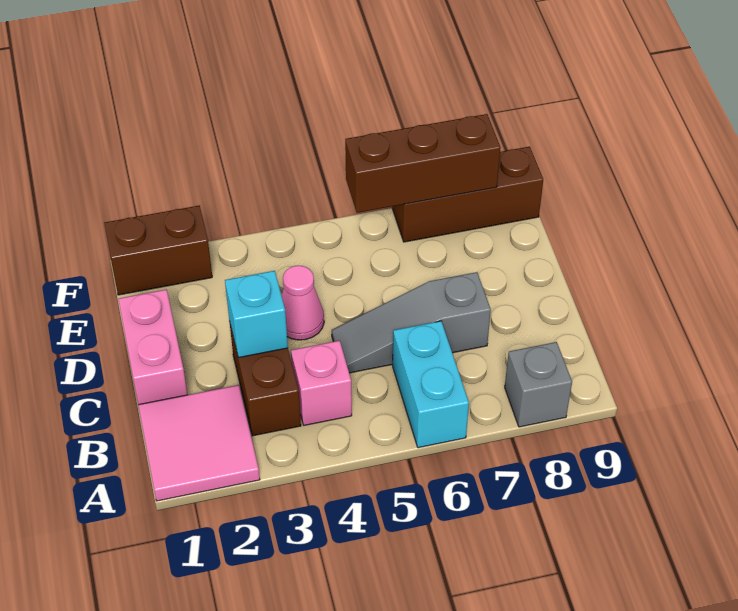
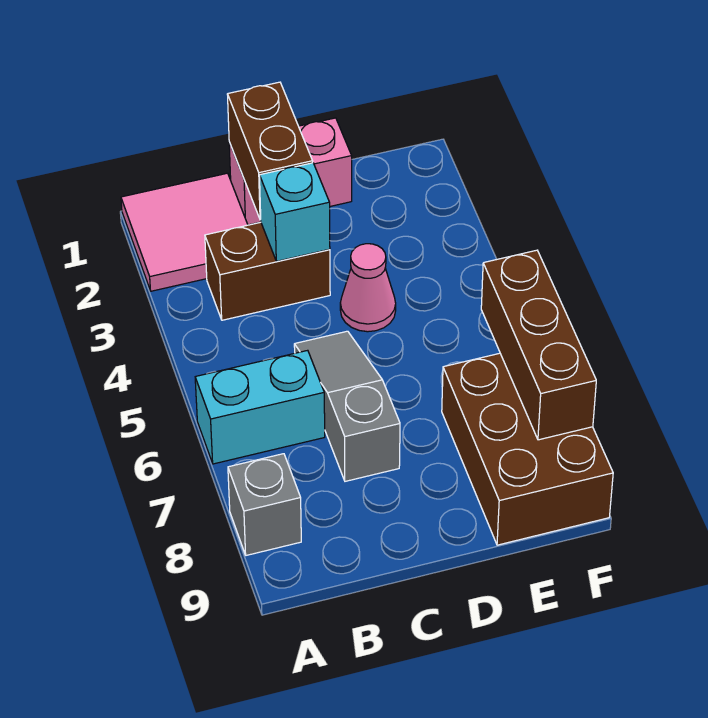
pink 1x1 brick [291,341,352,425] -> none
brown 1x2 brick [104,206,212,295] -> brown 1x2 brick moved to [227,82,313,220]
brown 1x3 brick [392,147,543,242] -> brown 2x3 brick [442,353,613,545]

